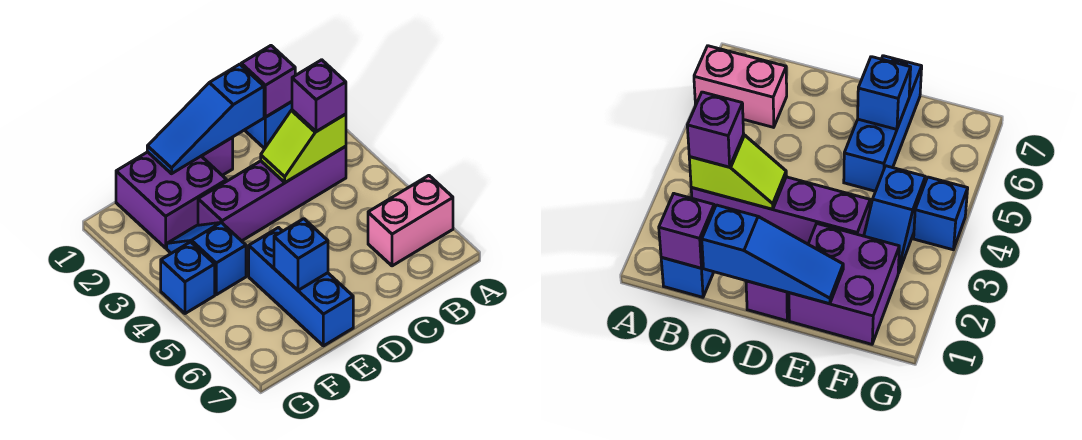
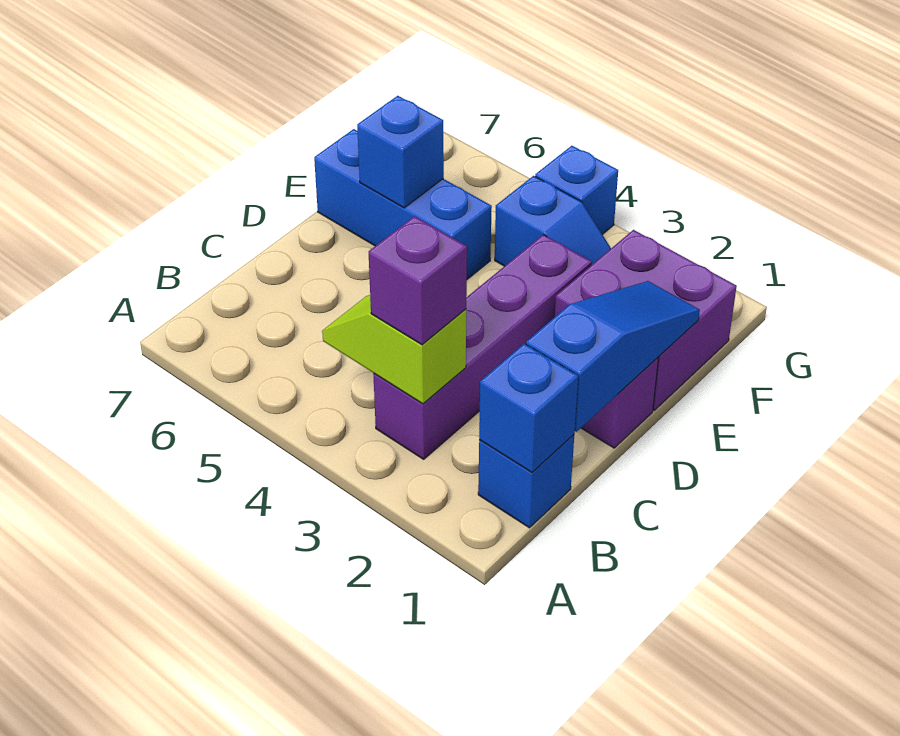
pink 1x2 brick [368,176,453,266] -> none
purple 1x1 brick [241,46,295,117] -> blue 1x1 brick [479,343,578,472]
lime 1x2 slope [261,110,346,183] -> lime 1x2 slope turned to [322,295,466,404]

